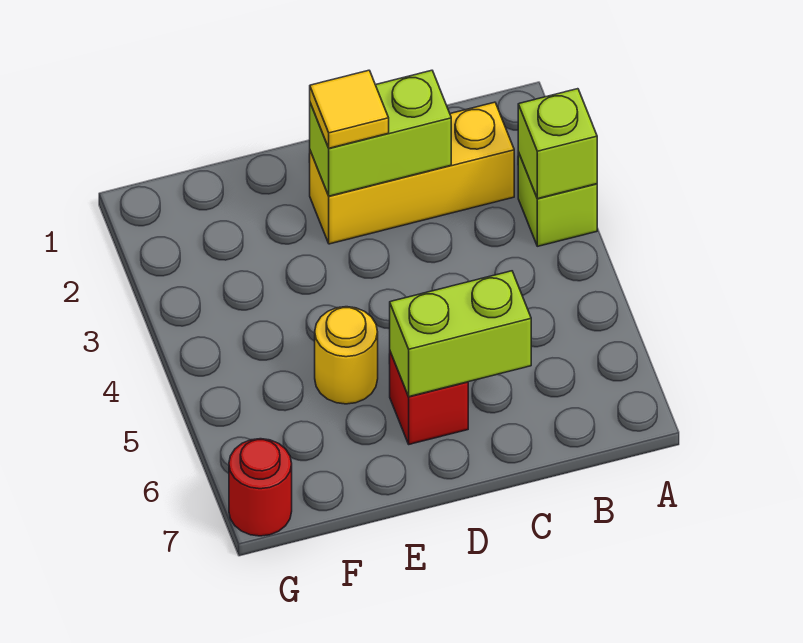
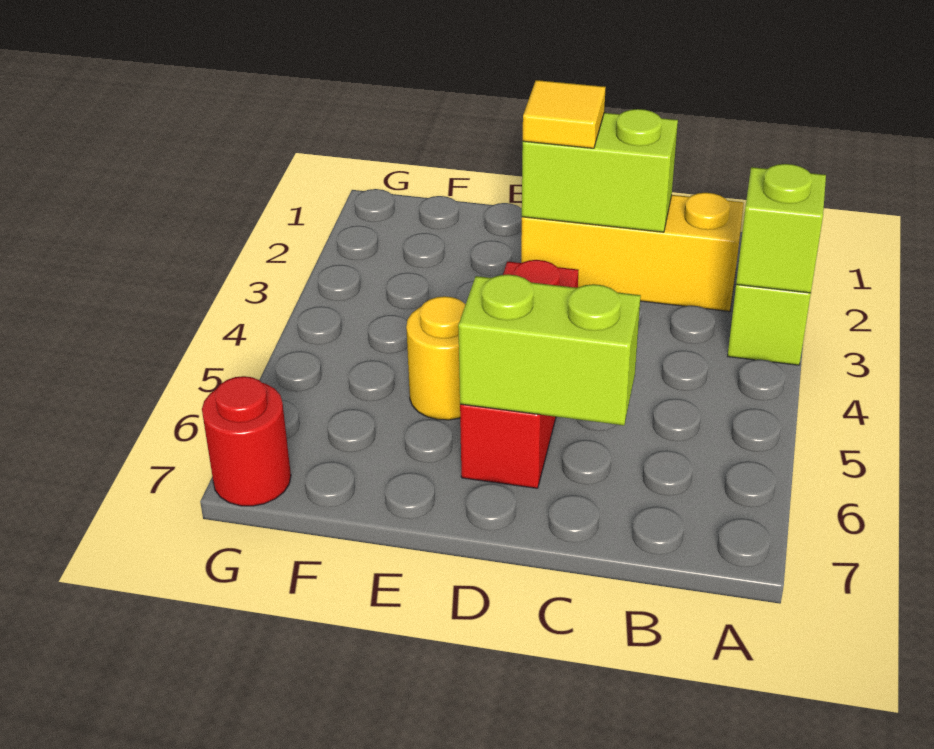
red 1x1 brick [390,352,468,444] -> red 1x3 brick [460,260,579,488]

